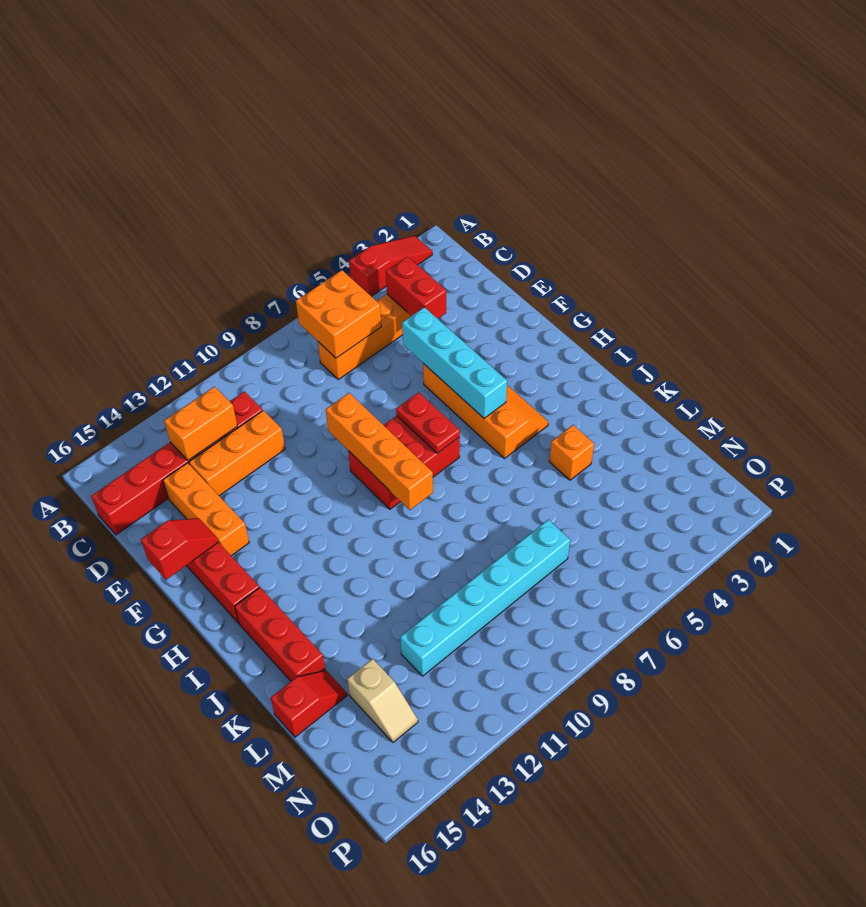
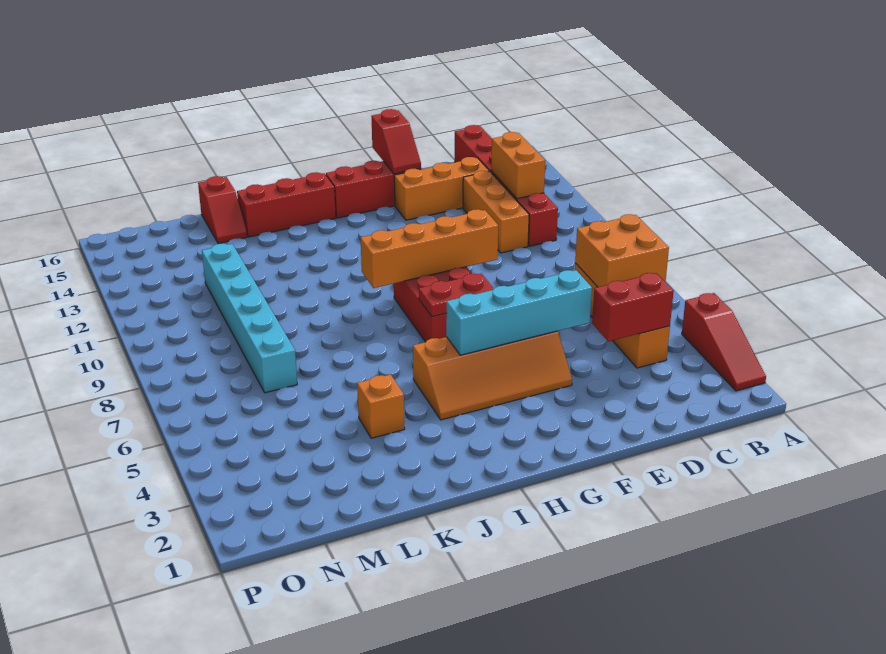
tan 1x2 slope [347,659,418,742] -> none

